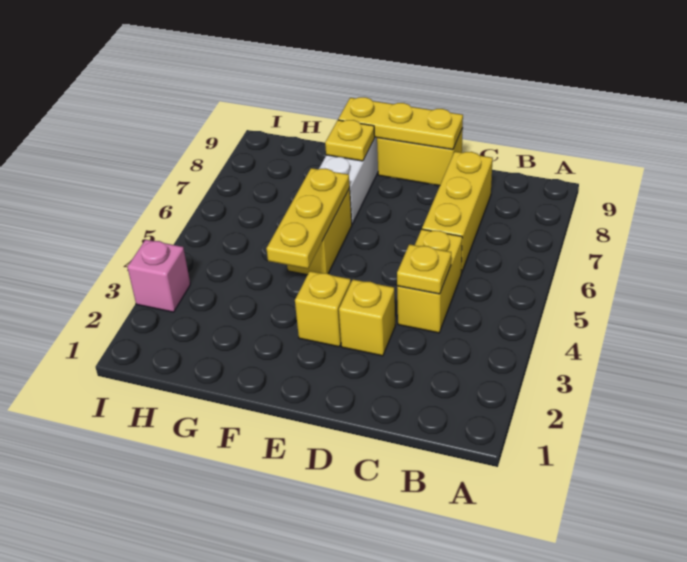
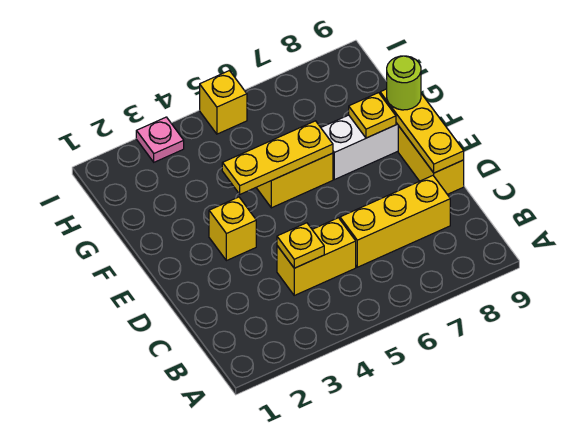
yellow 1x1 brick [339,280,395,356] -> yellow 1x1 brick moved to [200,71,247,134]
none -> lime 1x1 round brick [387,56,421,110]
pink 1x1 brick [127,240,190,312] -> pink 1x1 plate [136,117,184,162]

